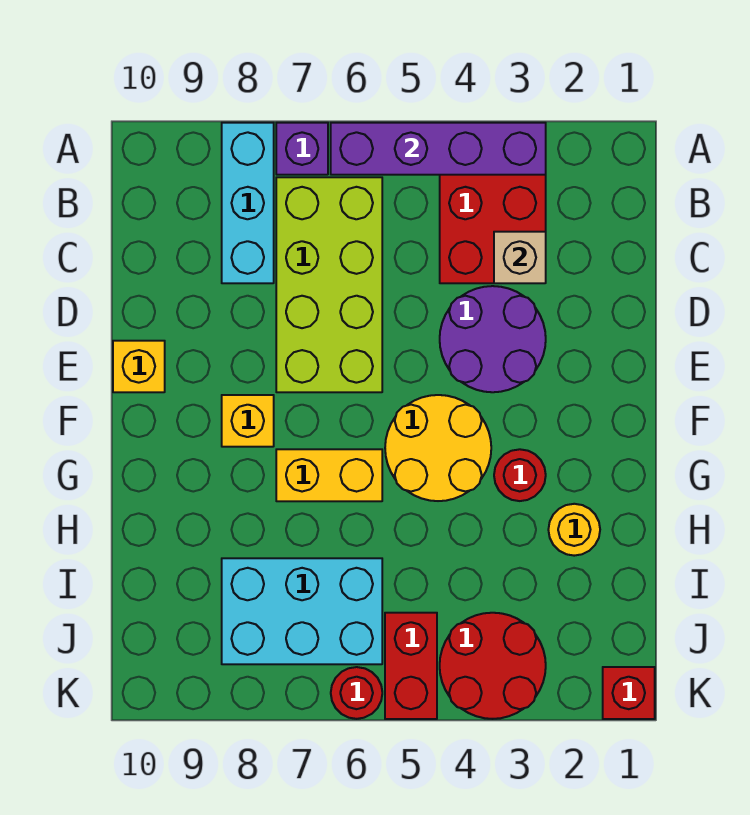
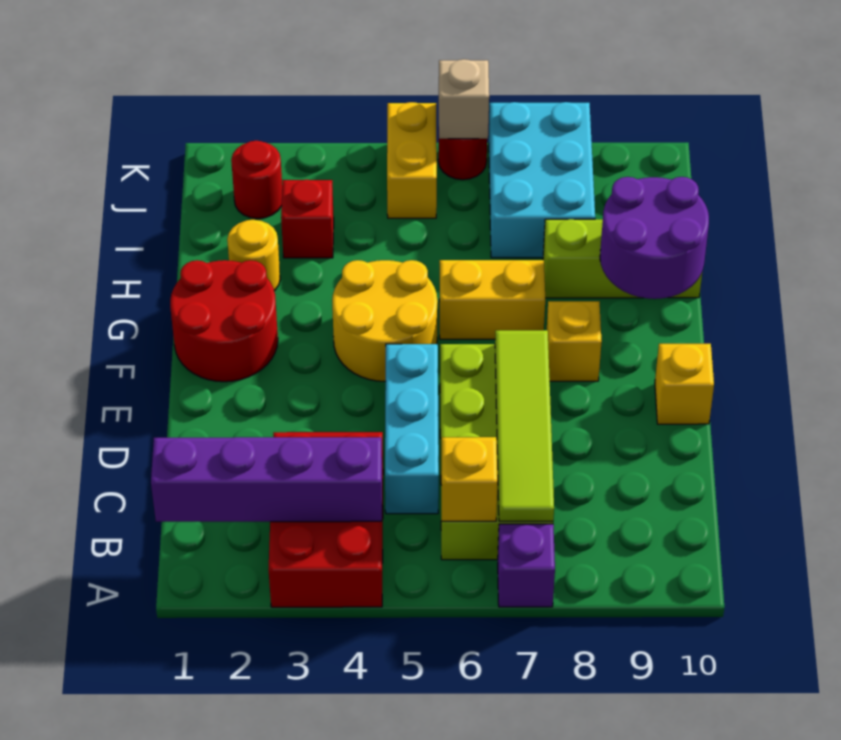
purple 1x4 brick [331,123,546,175] -> purple 1x4 brick moved to [151,437,382,522]
cyan 1x3 brick [222,123,274,283] -> cyan 1x3 brick moved to [385,344,439,514]
none -> yellow 1x1 brick [441,437,498,521]
none -> lime 1x4 tile [495,330,554,521]
tan 1x1 brick [494,232,546,283] -> tan 1x1 brick moved to [439,59,489,139]
purple 2x2 round brick [440,286,546,392] -> purple 2x2 round brick moved to [600,177,709,299]
red 1x1 round brick [494,449,546,501] -> red 1x1 round brick moved to [231,141,282,219]
none -> lime 1x3 brick [543,219,702,298]
cyan 2x3 brick [222,558,382,664] -> cyan 2x3 brick turned to [489,102,595,258]
red 2x2 round brick [440,613,546,719] -> red 2x2 round brick moved to [170,260,278,382]
red 1x2 brick [385,613,437,719] -> yellow 1x2 brick [387,102,437,218]
red 1x1 brick [603,667,655,719] -> red 1x1 brick moved to [281,180,334,258]

